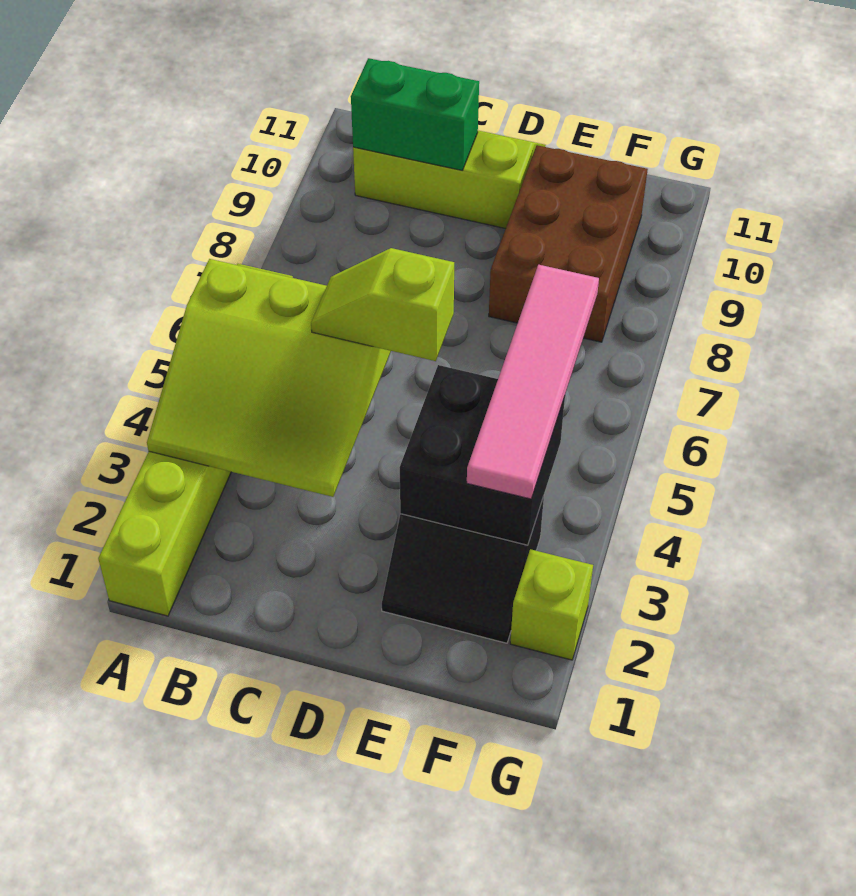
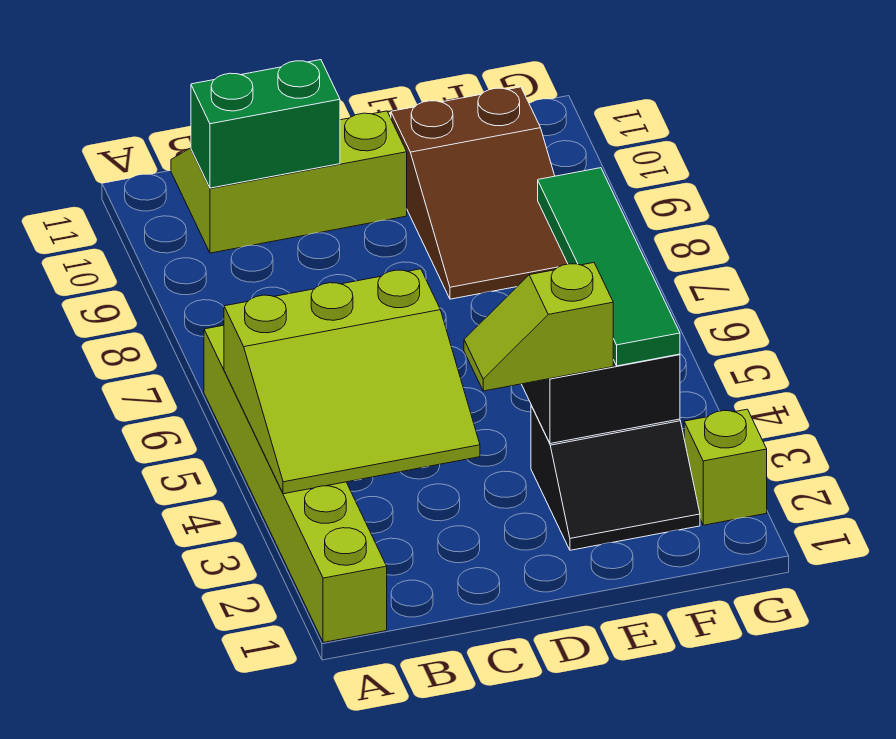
lime 1x2 slope [311,248,454,361] -> lime 1x2 slope moved to [464,263,613,391]
brown 2x3 brick [489,145,648,342] -> brown 2x3 slope [391,87,568,299]
pink 1x4 tile [467,265,599,499] -> green 1x4 tile [538,168,680,366]

